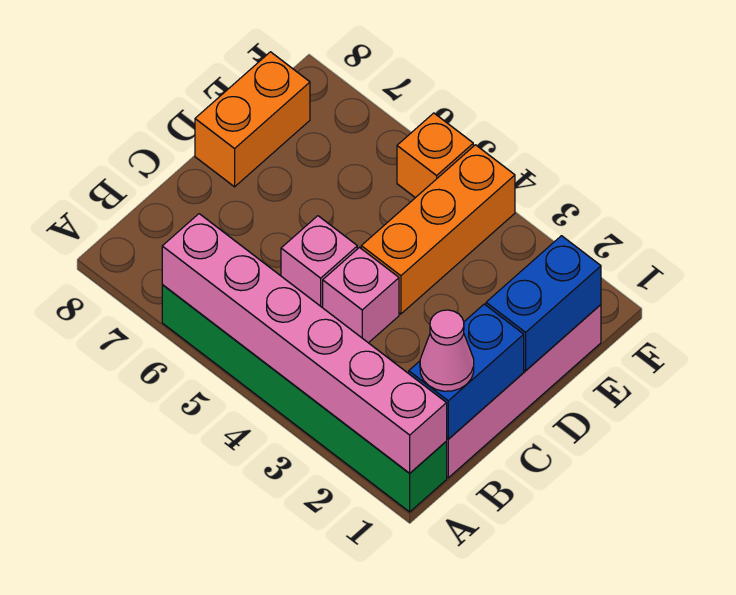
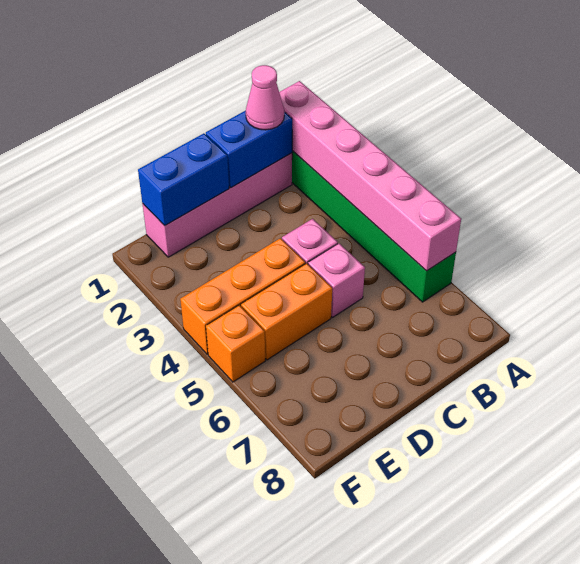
orange 1x2 brick [195,52,310,187] -> orange 1x2 brick moved to [241,263,332,360]

